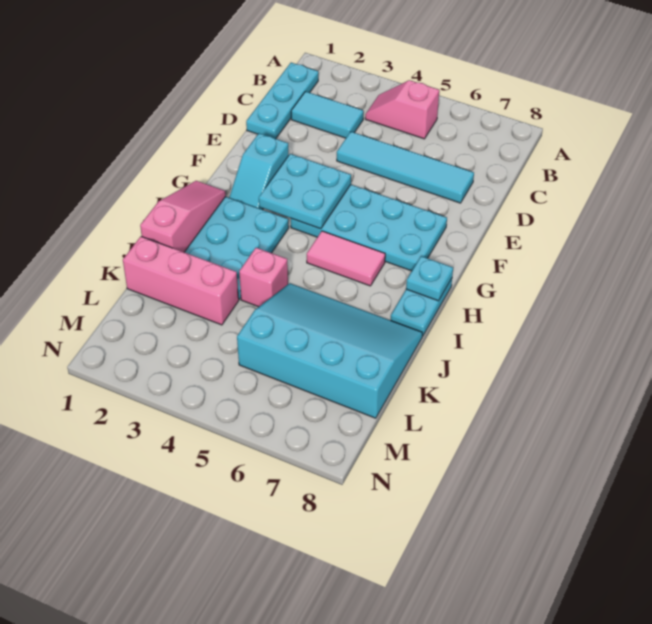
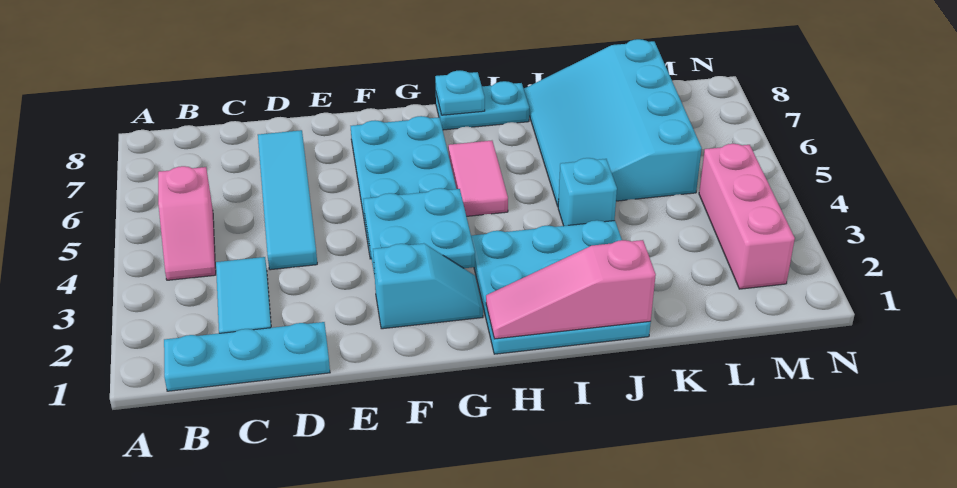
pink 1x1 brick [239,248,288,307] -> cyan 1x1 brick [558,158,617,226]
pink 1x3 brick [123,236,239,325] -> pink 1x3 brick moved to [699,144,795,289]

